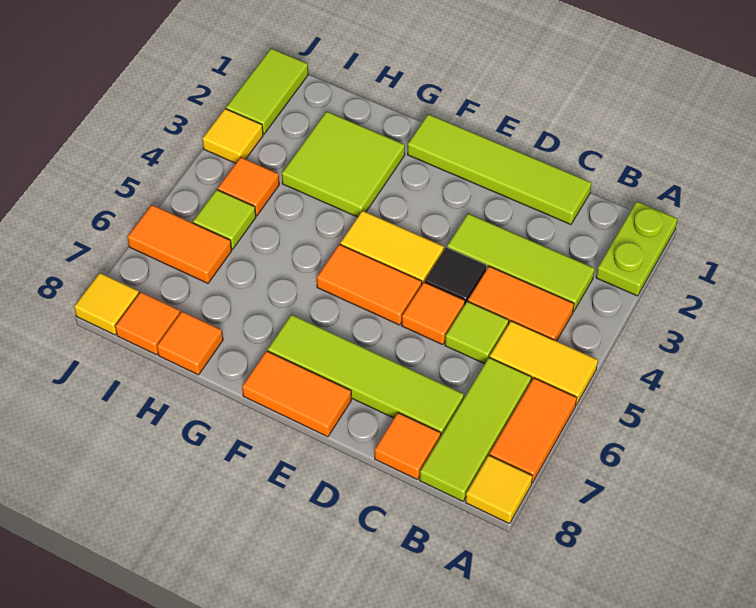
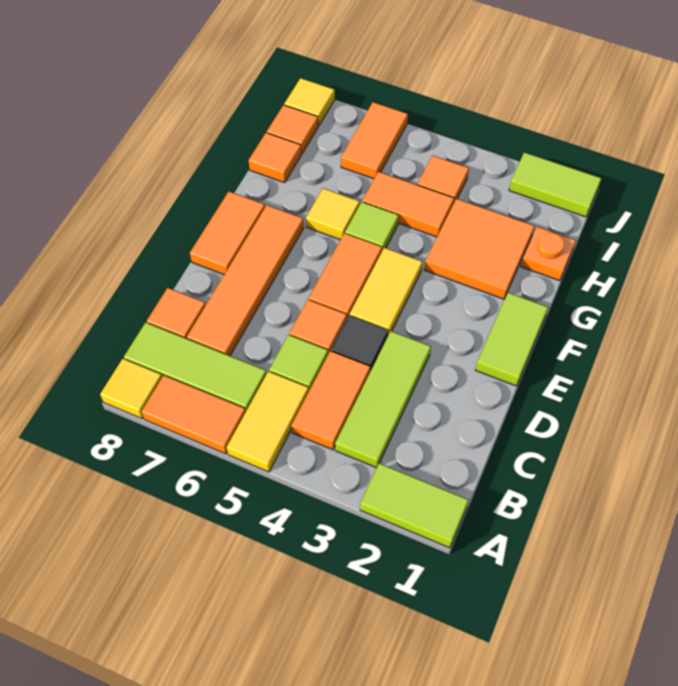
lime 1x2 plate [596,201,678,296] -> lime 1x2 tile [360,463,469,548]
lime 1x4 tile [407,114,591,224] -> lime 1x2 tile [476,293,548,386]
lime 1x4 tile [268,314,464,437] -> orange 1x4 tile [187,205,304,356]
lime 2x2 tile [282,111,405,217] -> orange 2x2 tile [424,199,534,299]
none -> orange 1x1 plate [521,227,576,281]
none -> orange 1x2 tile [362,172,454,237]
lime 1x1 tile [193,190,256,249] -> lime 1x1 tile moved to [345,202,399,251]
yellow 1x1 tile [202,109,263,163] -> yellow 1x1 tile moved to [306,188,360,240]

